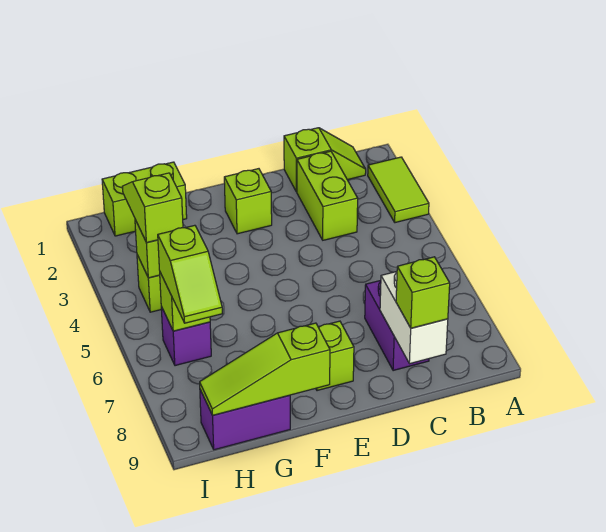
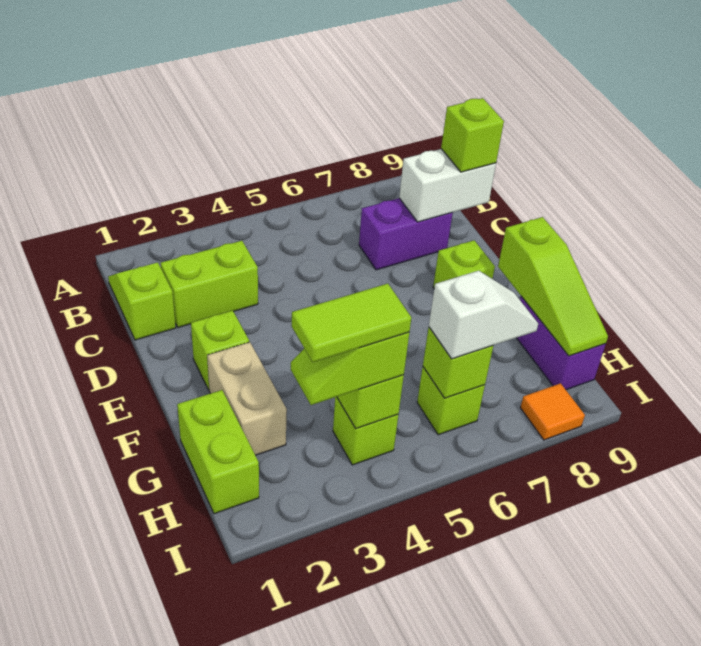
lime 1x2 tile [368,157,429,223] -> lime 1x2 tile moved to [292,284,411,362]
none -> tan 1x2 brick [207,342,287,455]
purple 1x1 brick [161,307,211,366] -> lime 1x1 brick [417,367,485,435]
lime 1x2 slope [158,225,222,323] -> white 1x2 slope [429,271,538,359]
none -> orange 1x1 tile [520,383,585,440]

